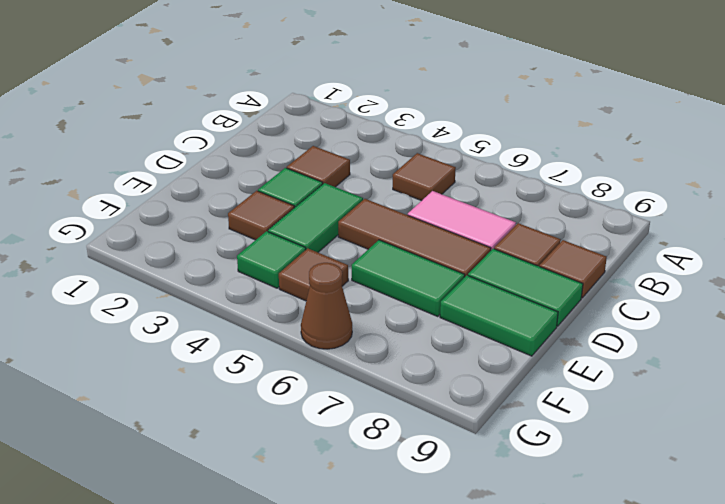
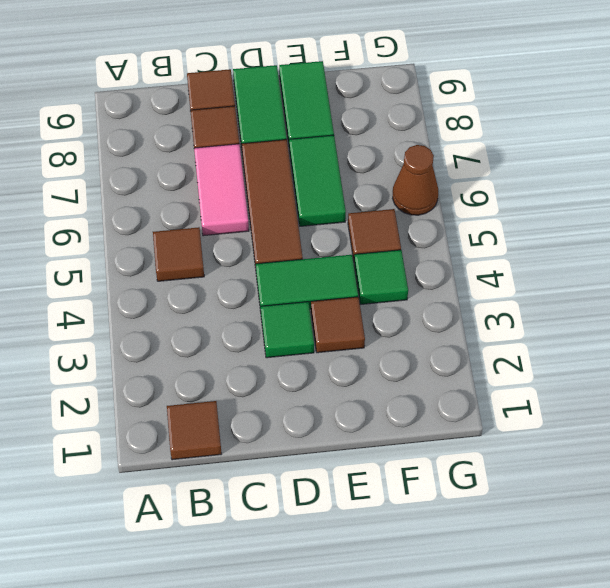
brown 1x1 tile [287,146,350,187] -> brown 1x1 tile moved to [167,401,222,460]

